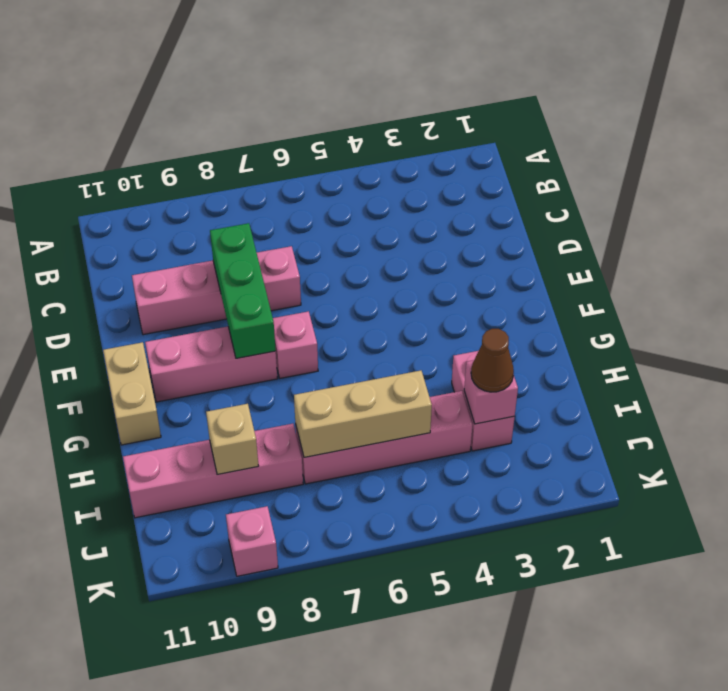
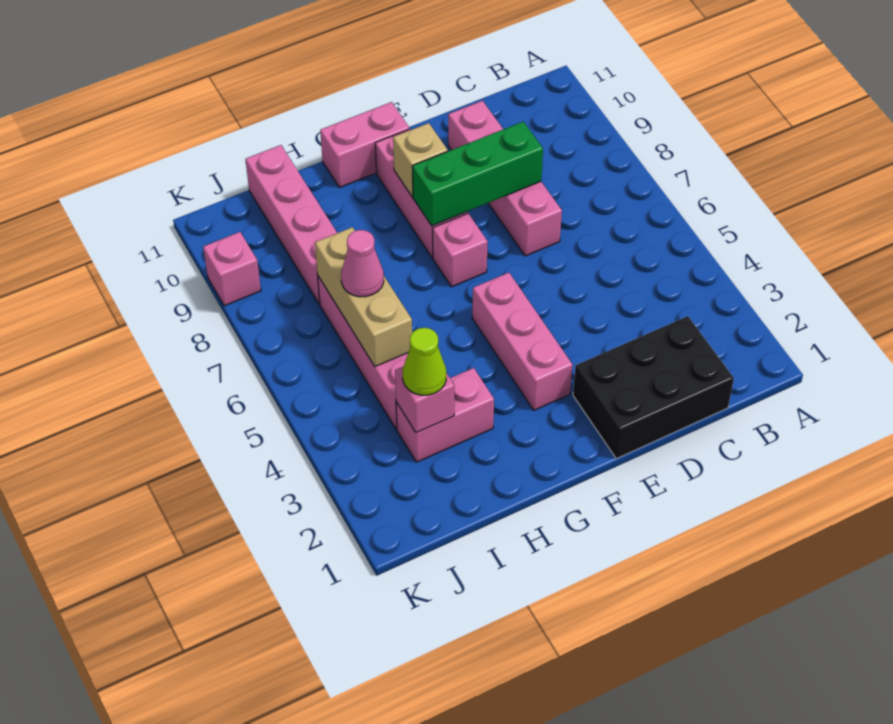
none -> black 2x3 brick [573,316,734,459]
none -> pink 1x3 brick [472,273,573,410]
tan 1x2 brick [103,342,161,445] -> pink 1x2 brick [320,102,409,188]
brown 1x1 cone [471,329,514,392] -> lime 1x1 cone [403,328,446,395]
none -> pink 1x1 cone [341,230,384,297]
tan 1x1 brick [206,404,258,475] -> tan 1x1 brick moved to [393,123,448,197]

